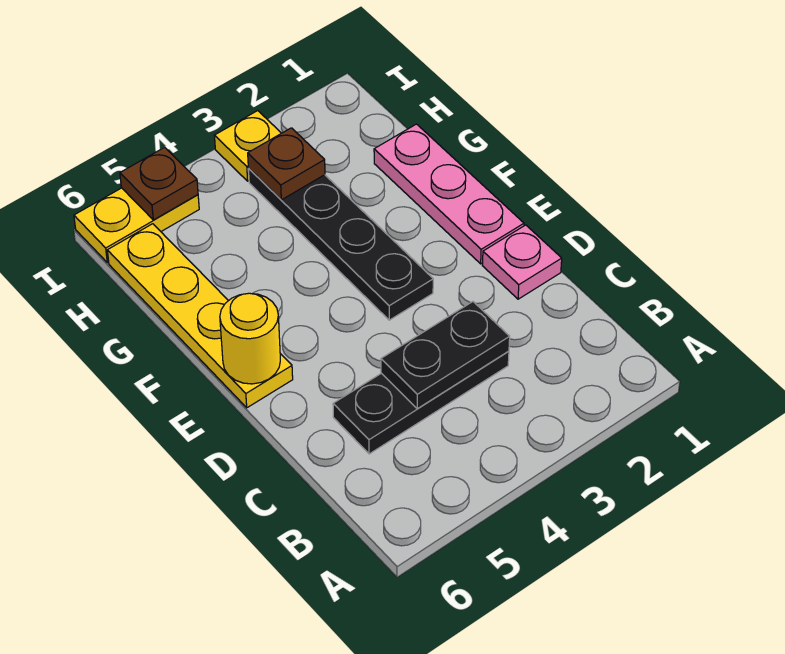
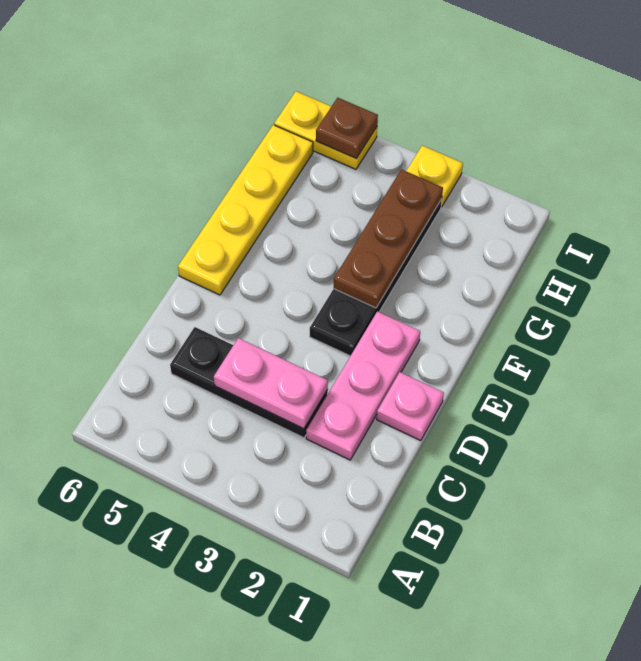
black 1x2 plate [381,302,510,409] -> pink 1x2 plate [214,338,328,429]
pink 1x3 plate [374,124,524,264] -> pink 1x3 plate moved to [306,311,420,460]
yellow 1x1 round brick [220,293,280,384] -> none
brown 1x1 plate [248,128,325,200] -> brown 1x3 plate [334,169,443,308]

